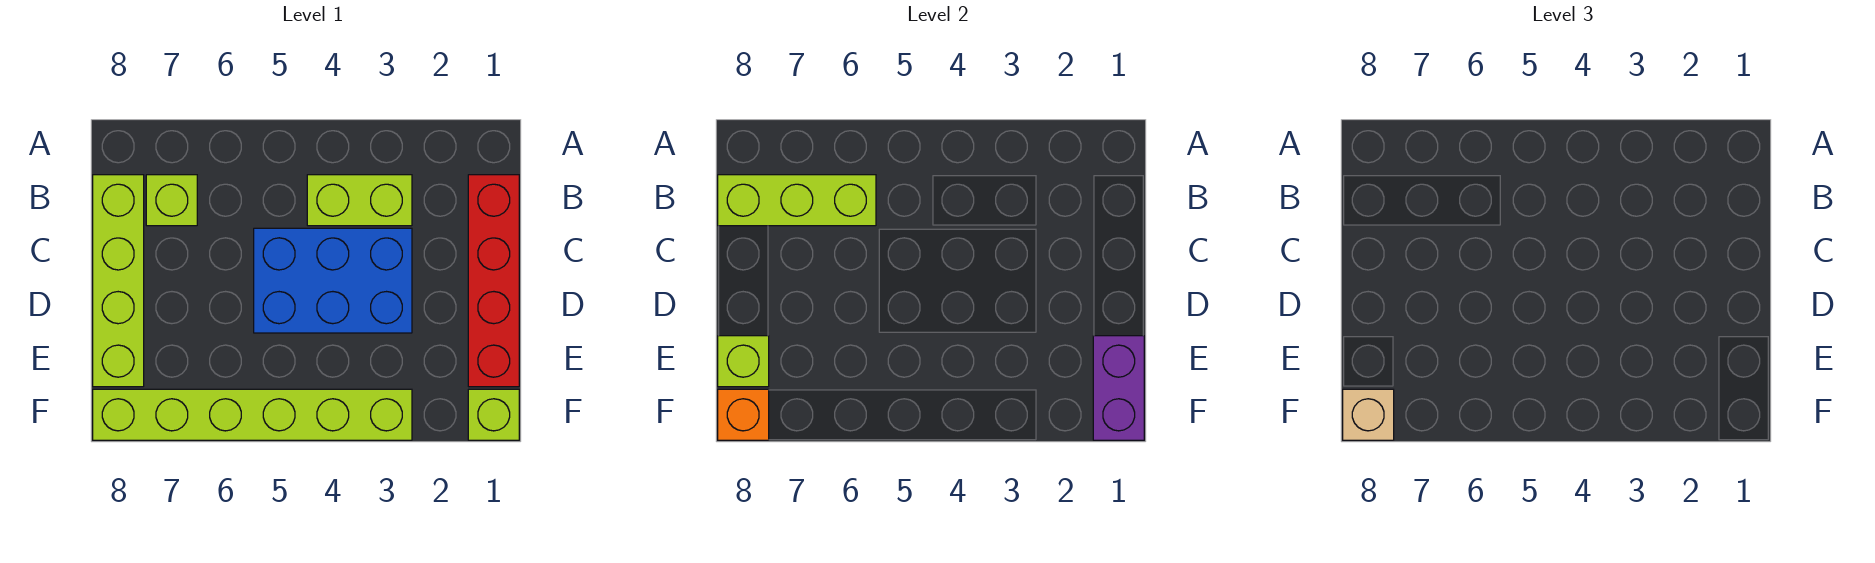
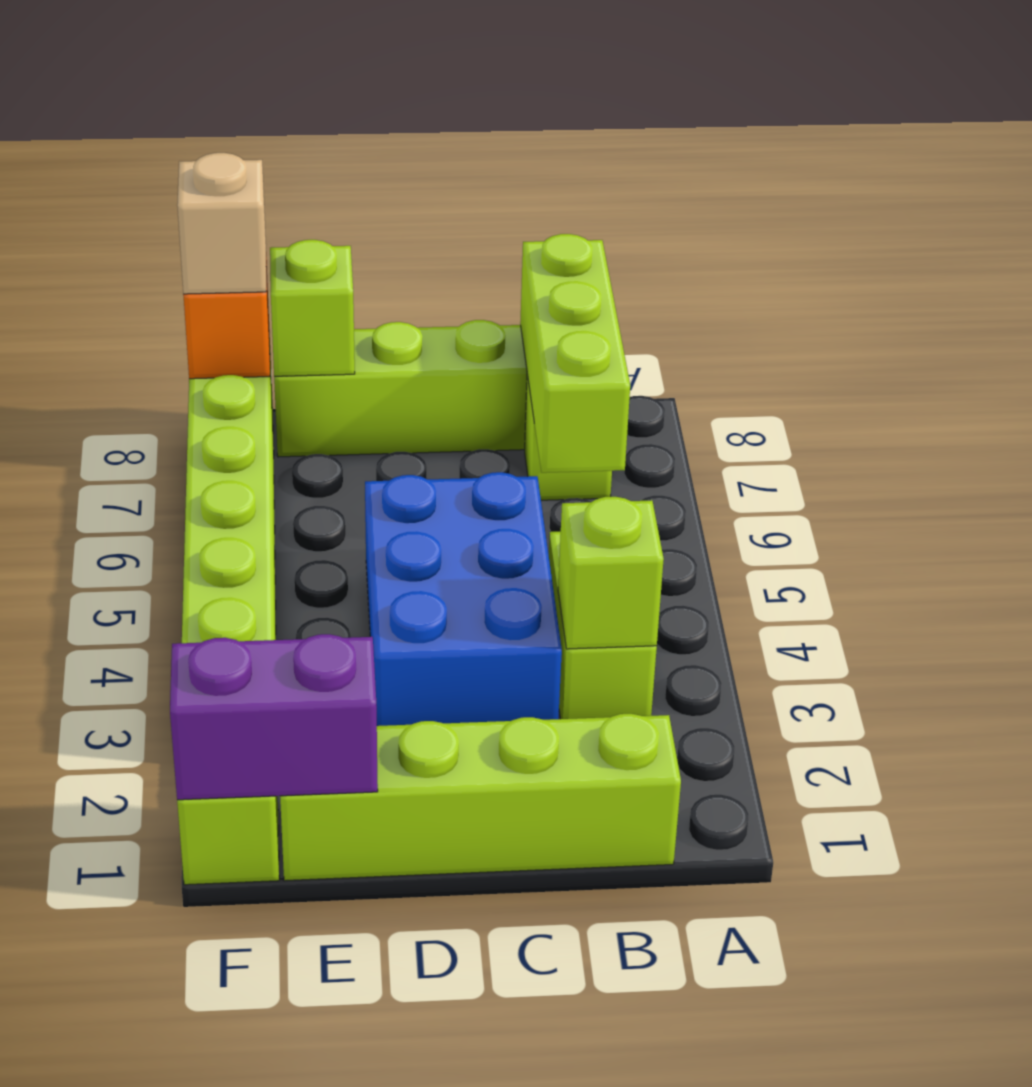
red 1x4 brick [468,175,519,387] -> lime 1x4 brick [280,714,681,881]
none -> lime 1x1 brick [558,497,664,649]

